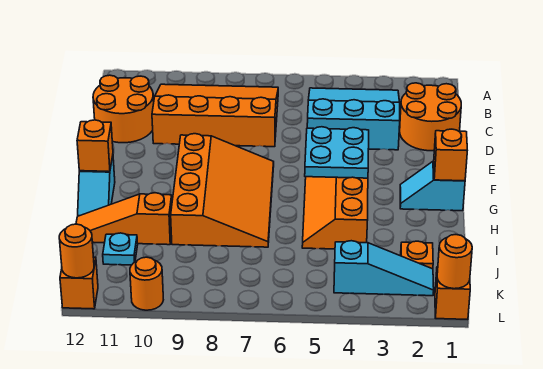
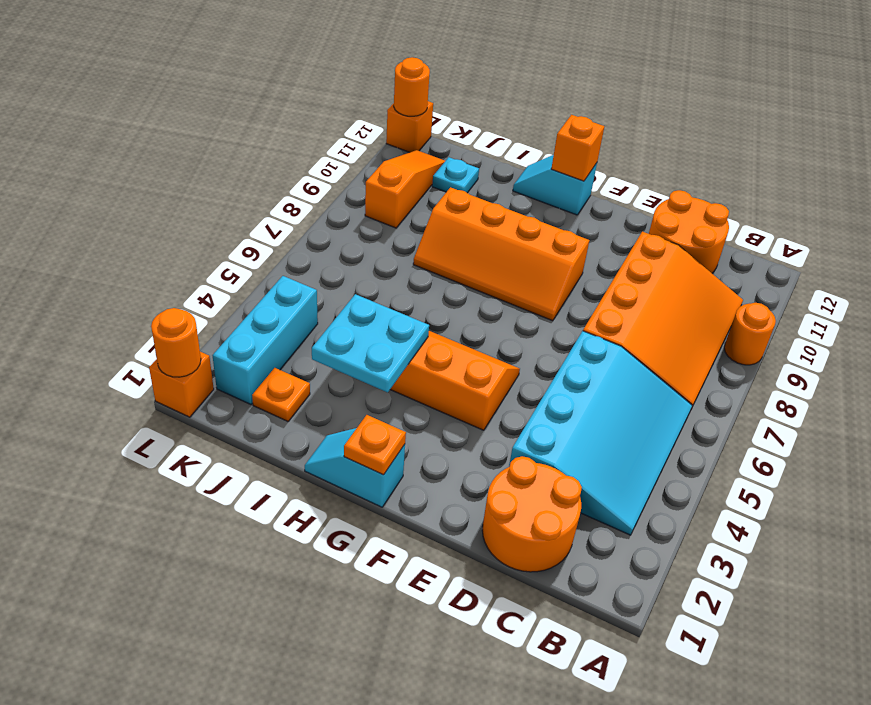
cyan 3x3 slope [307,88,400,150] -> cyan 3x4 slope [509,331,692,535]
cyan 2x2 plate [305,127,369,178] -> cyan 2x2 plate moved to [312,294,429,392]
orange 3x4 slope [171,134,274,247] -> orange 2x4 slope [413,187,590,321]
cyan 1x2 slope [400,161,465,211] -> cyan 1x2 slope turned to [305,428,405,507]
orange 1x1 brick [434,129,467,181] -> orange 1x1 plate [344,415,406,475]
orange 1x3 slope [76,193,172,245] -> orange 1x3 slope moved to [365,150,445,228]
cyan 1x3 slope [334,241,434,296] -> cyan 1x3 brick [212,276,318,404]
orange 1x1 round brick [130,257,163,310] -> orange 1x1 round brick moved to [724,303,776,365]

